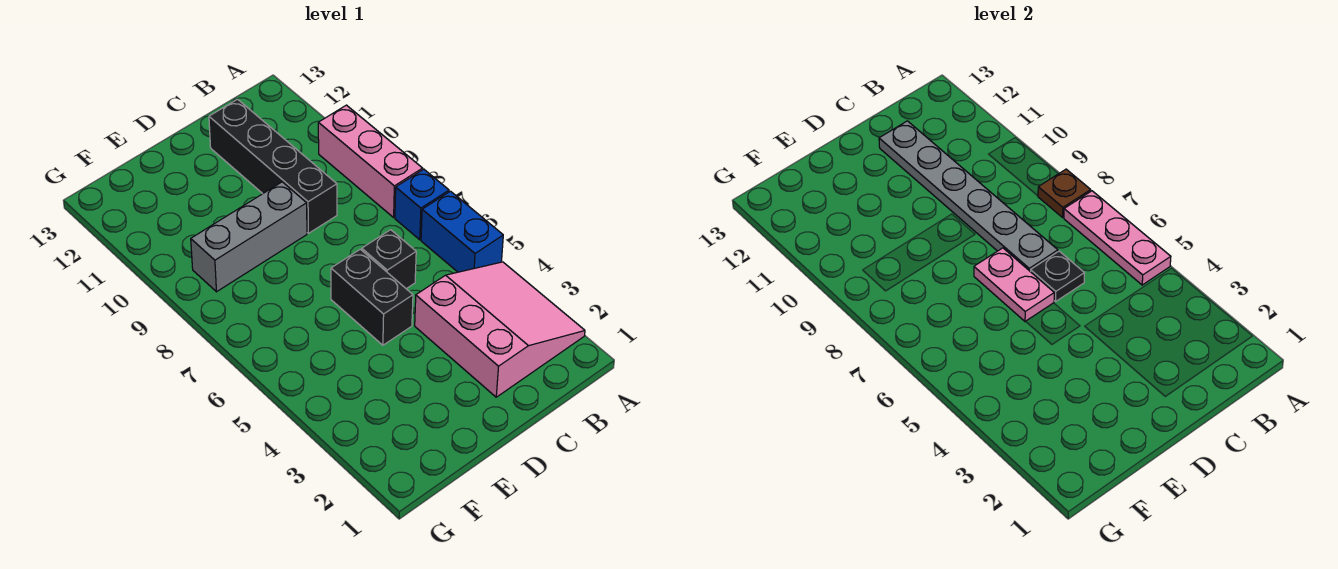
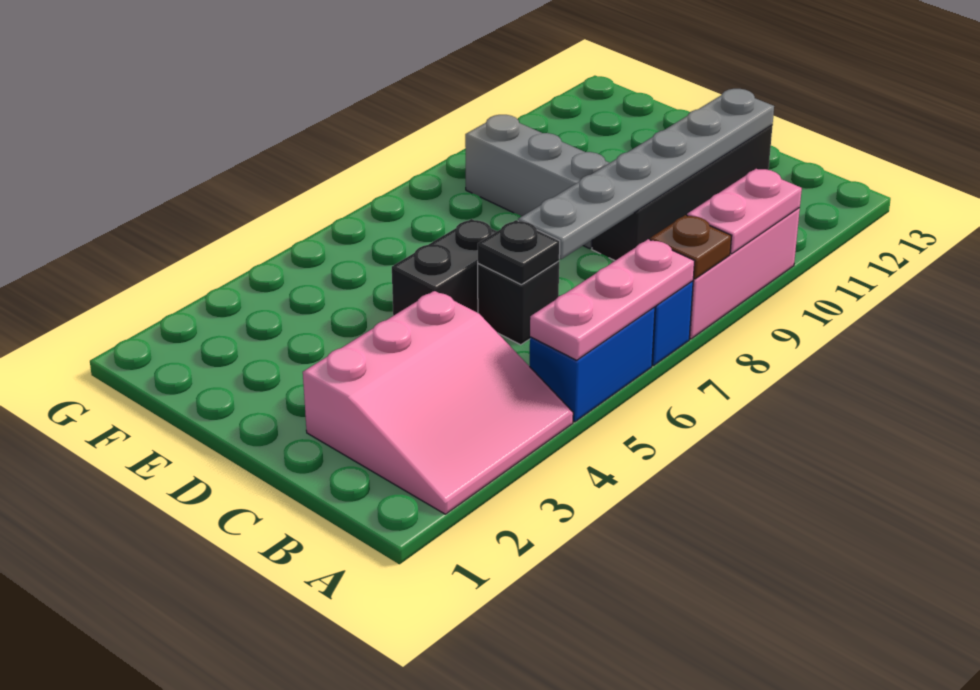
pink 1x2 plate [974,248,1054,322] -> pink 1x2 plate moved to [687,169,802,254]

